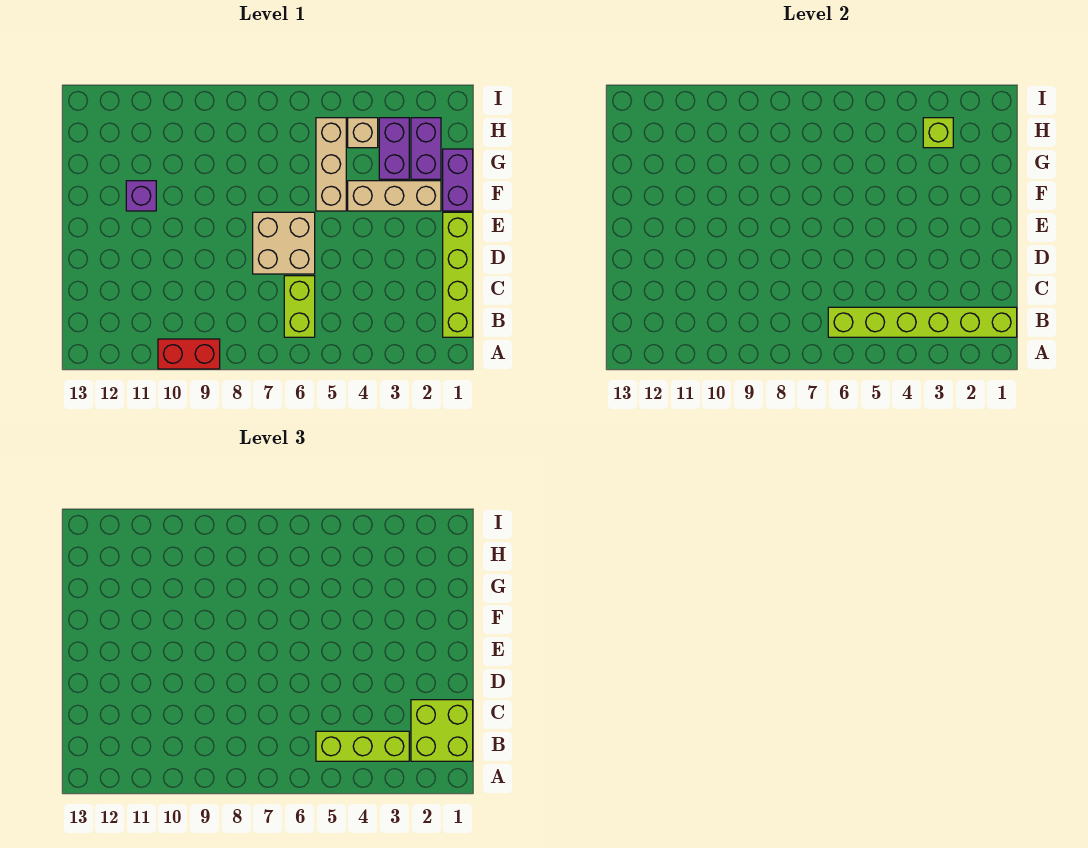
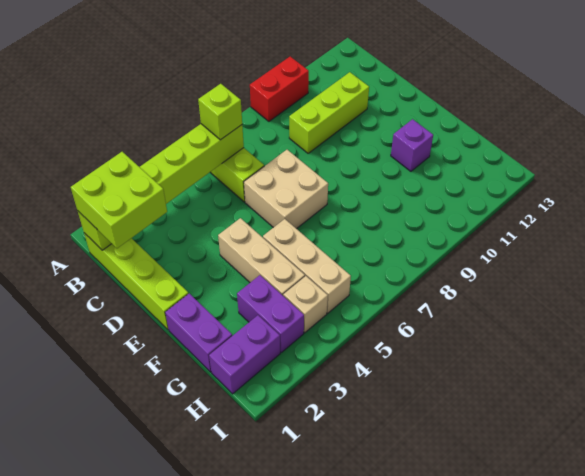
lime 1x3 brick [316,731,409,761] -> lime 1x3 brick moved to [289,72,369,153]
tan 1x3 brick [348,181,441,211] -> tan 1x3 brick turned to [218,218,305,295]
purple 1x2 brick [411,118,441,179] -> purple 1x2 brick turned to [209,315,280,394]
lime 1x1 brick [923,118,953,148] -> lime 1x1 brick moved to [198,84,242,140]

